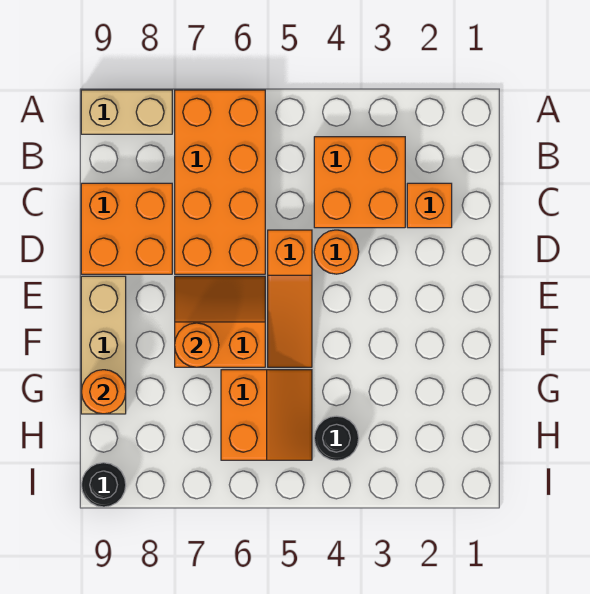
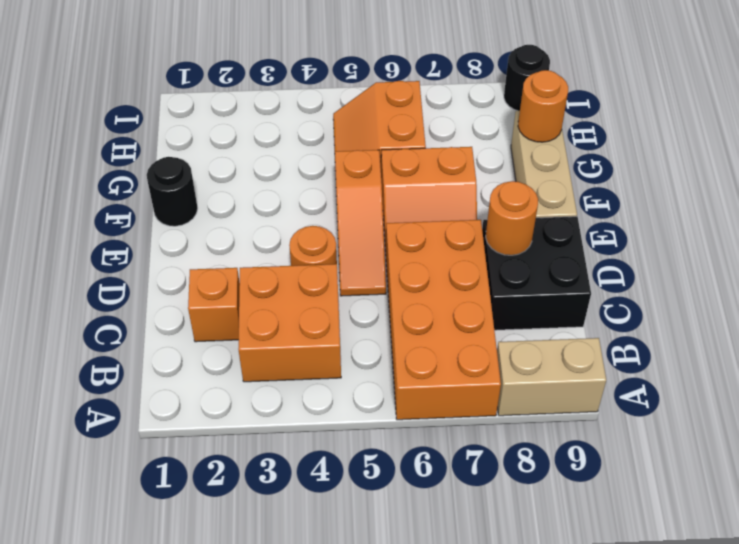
orange 2x2 brick [81,183,172,274] -> black 2x2 brick [482,216,591,330]
orange 1x3 slope [268,230,312,367] -> orange 1x3 slope turned to [335,150,386,296]
orange 1x1 round brick [175,323,219,367] -> orange 1x1 round brick moved to [486,181,538,255]
black 1x1 round brick [314,416,359,460] -> black 1x1 round brick moved to [147,157,198,226]

